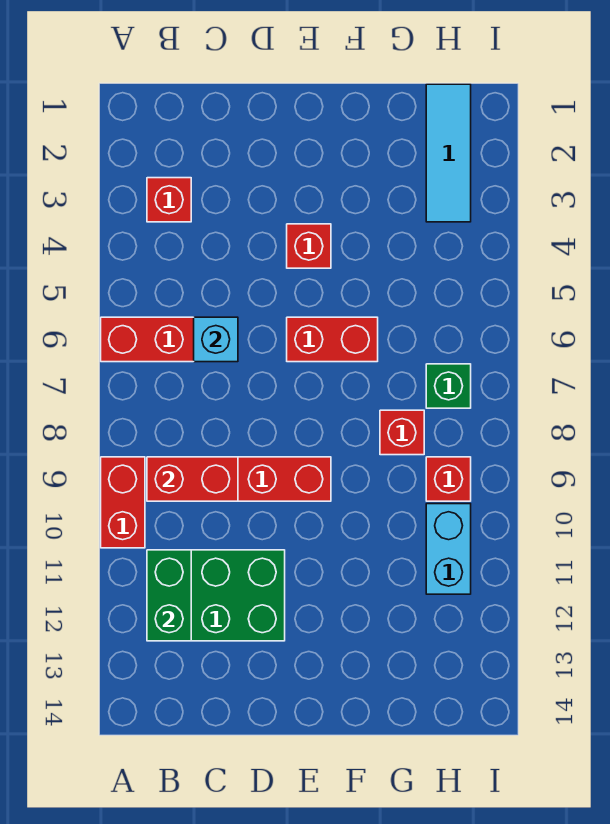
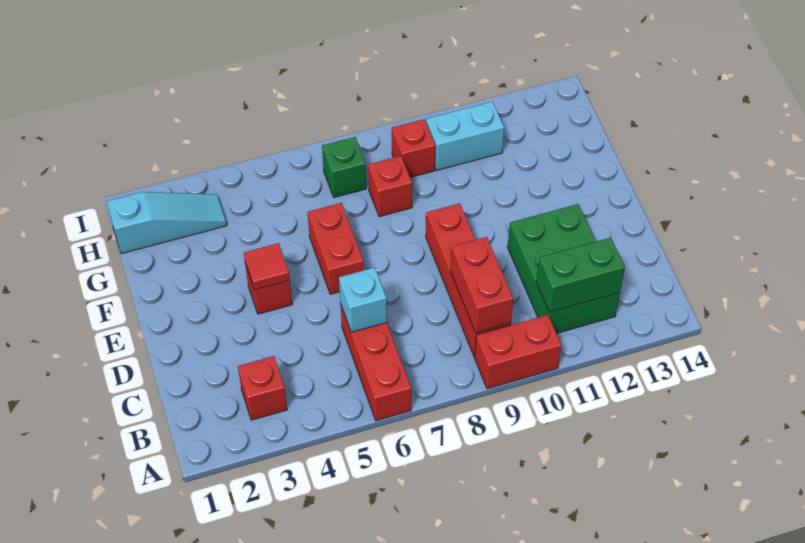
none -> red 1x1 tile [244,243,290,290]
cyan 1x3 tile [426,84,471,222] -> cyan 1x3 slope [107,192,227,254]

